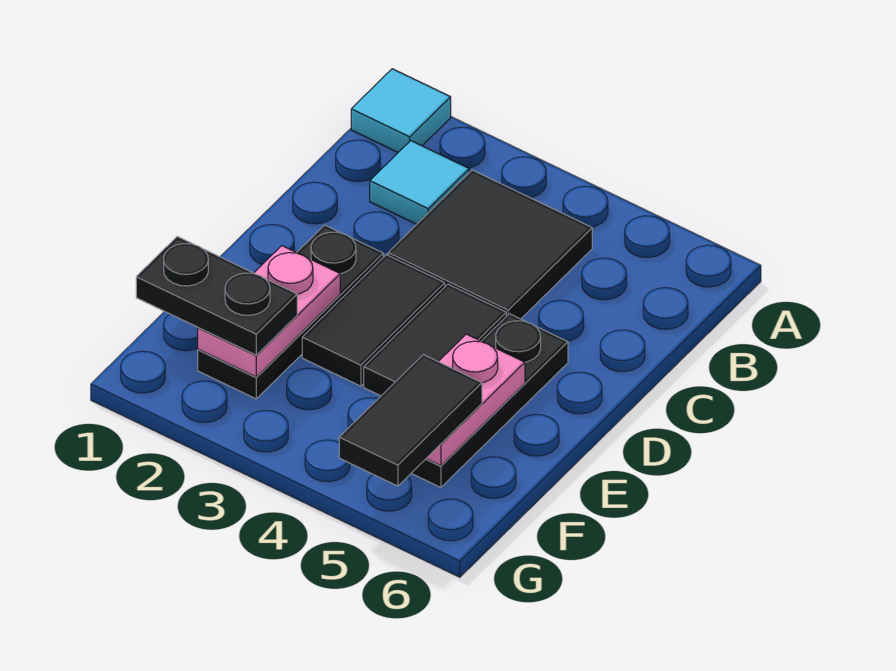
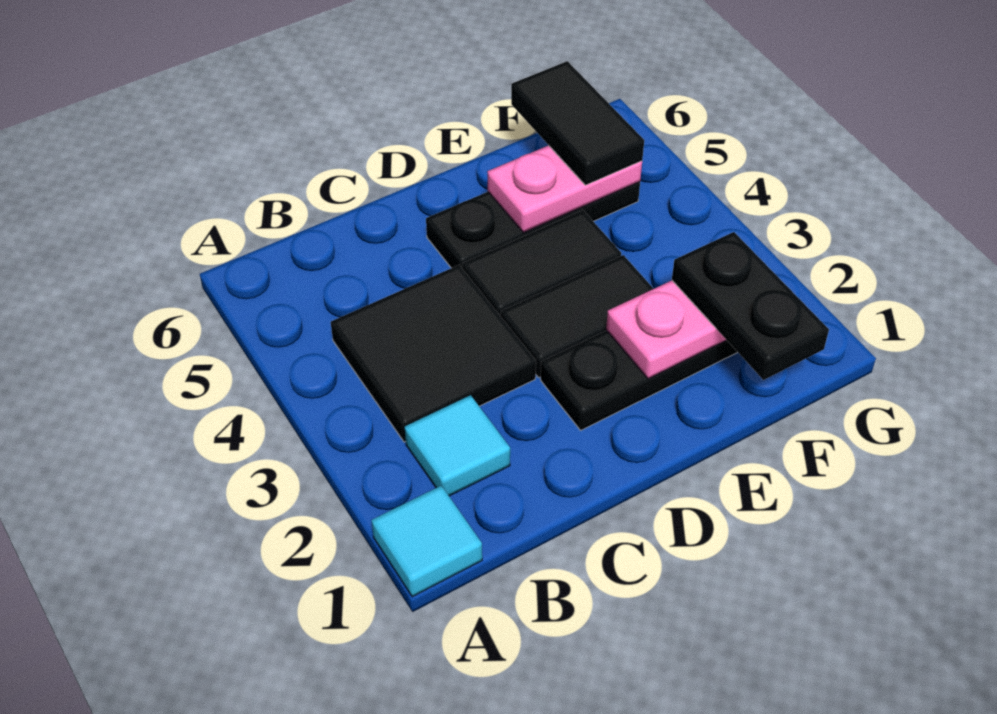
black 1x2 tile [339,355,482,486] -> black 1x2 tile turned to [511,61,644,185]

